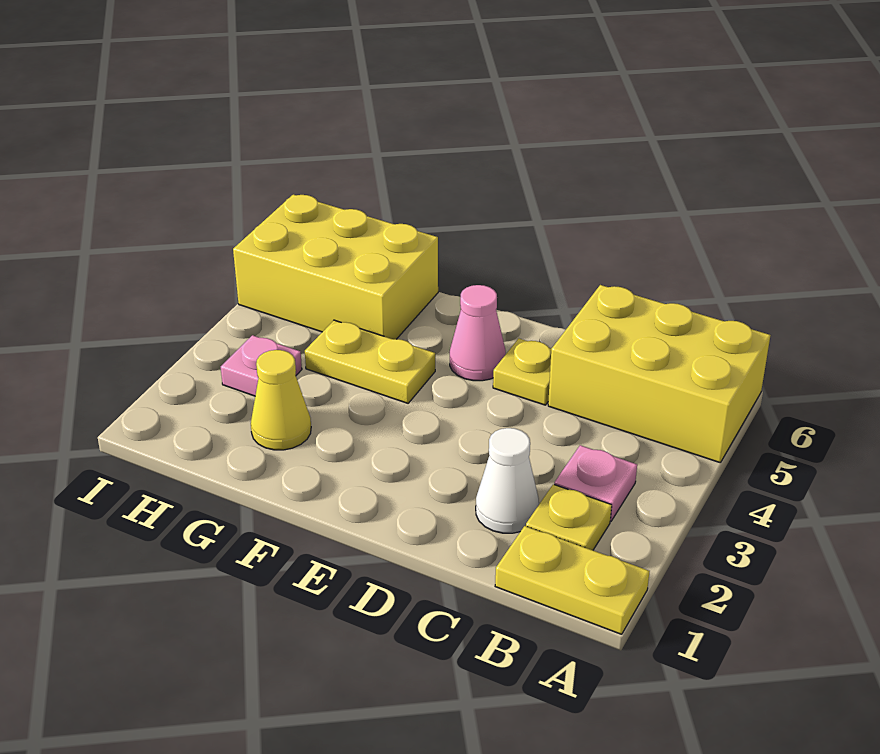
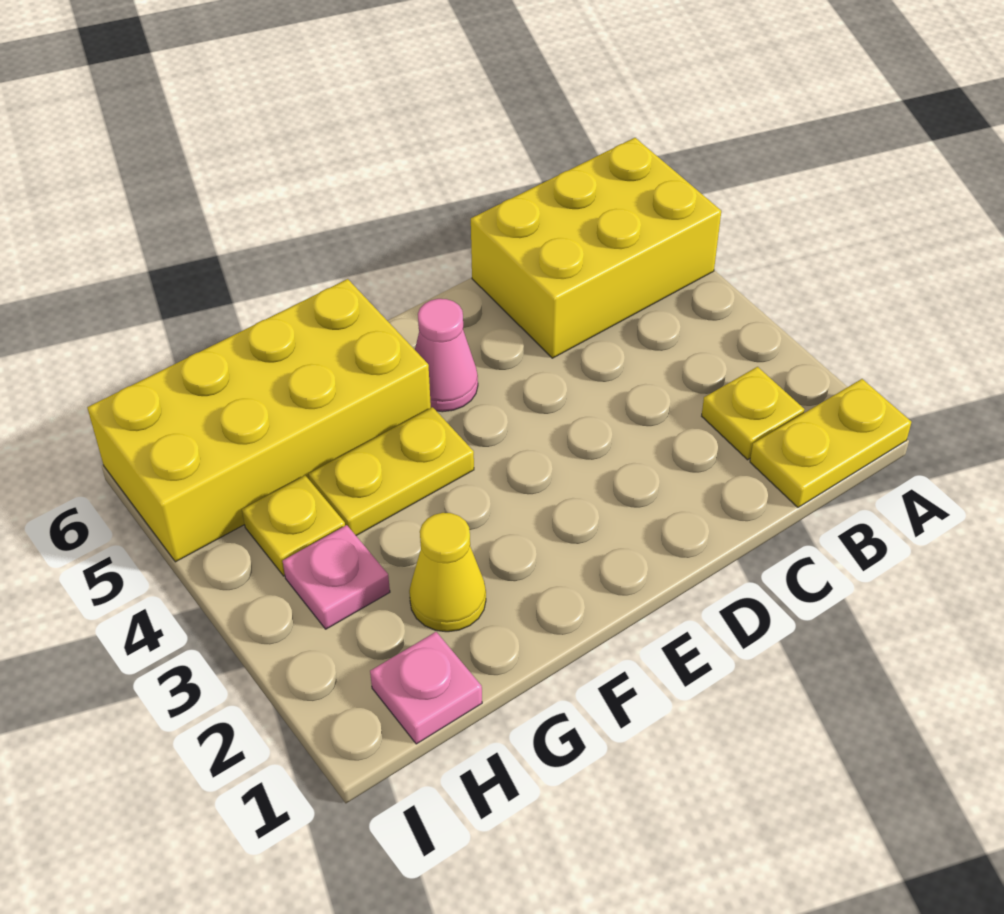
pink 1x1 plate [554,445,637,521] -> pink 1x1 plate moved to [370,632,482,744]
white 1x1 cone [476,428,539,533] -> none
yellow 1x1 plate [493,338,551,405] -> yellow 1x1 plate moved to [242,476,345,576]
yellow 2x3 brick [233,195,438,339] -> yellow 2x4 brick [87,279,431,562]

